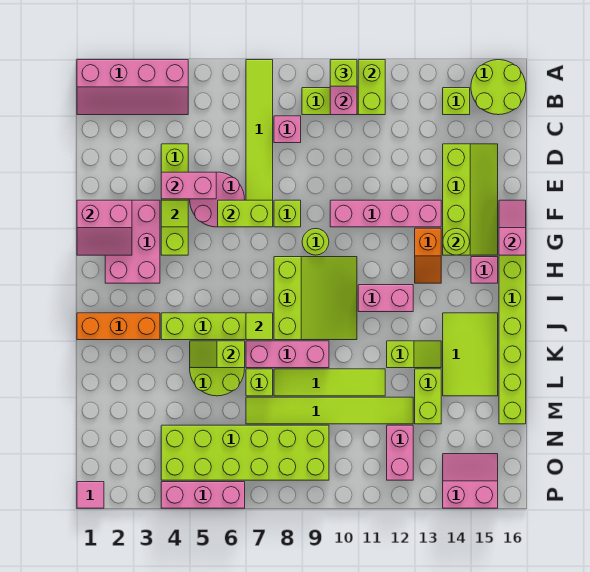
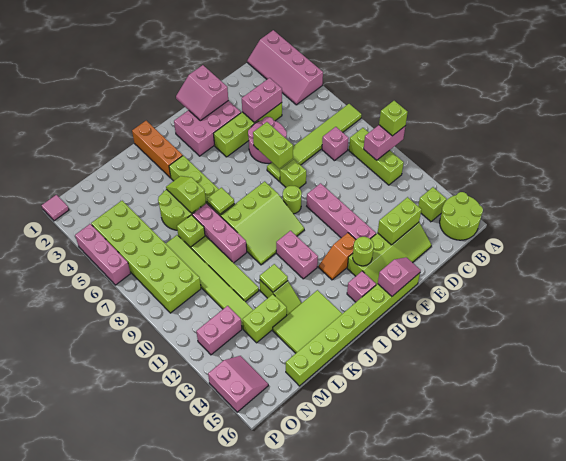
lime 1x2 brick [358,60,385,115] -> lime 1x2 brick moved to [378,197,421,245]
pink 1x2 brick [161,172,216,199] -> pink 1x2 brick turned to [242,78,282,123]
lime 1x1 tile [161,200,188,227] -> lime 1x1 tile moved to [260,264,288,292]

